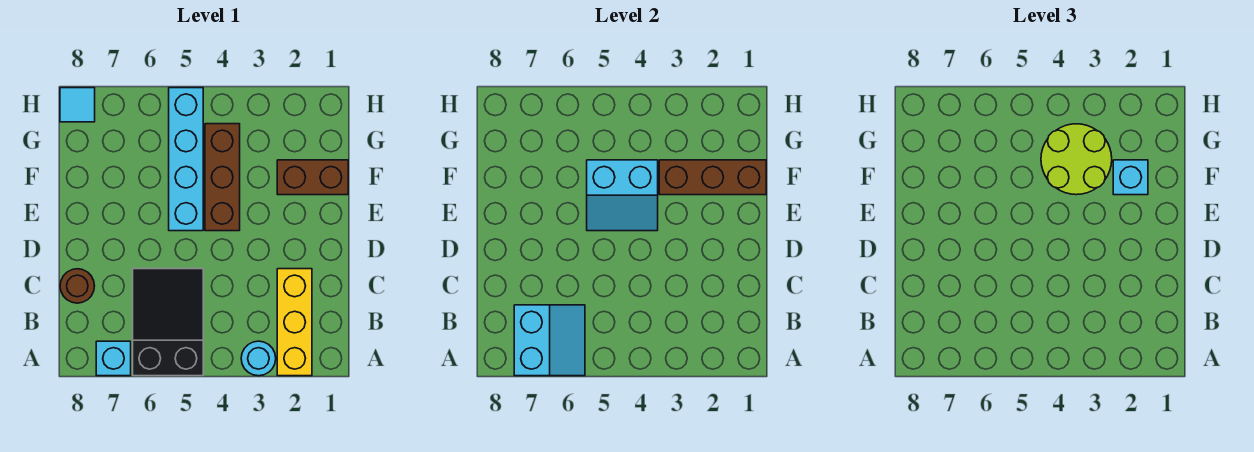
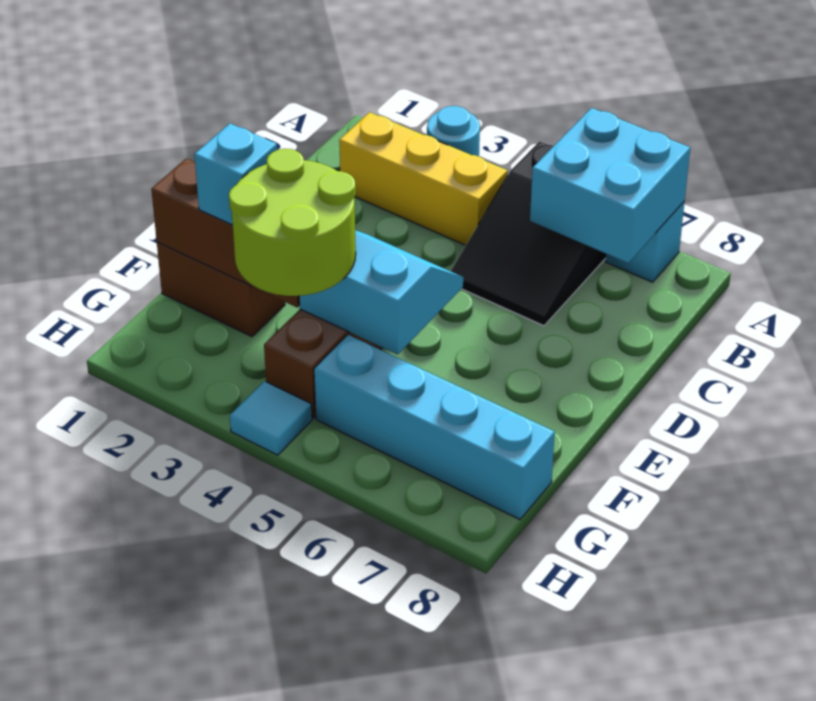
yellow 1x3 brick [277,269,312,376] -> yellow 1x3 brick turned to [339,112,508,245]
cyan 2x2 slope [514,305,585,376] -> cyan 2x2 brick [530,108,690,263]
brown 1x1 round brick [60,269,94,303] -> none
cyan 1x4 brick [169,88,203,231] -> cyan 1x4 brick turned to [314,335,555,519]
cyan 1x1 tile [60,88,95,122] -> cyan 1x1 tile moved to [230,381,312,455]

